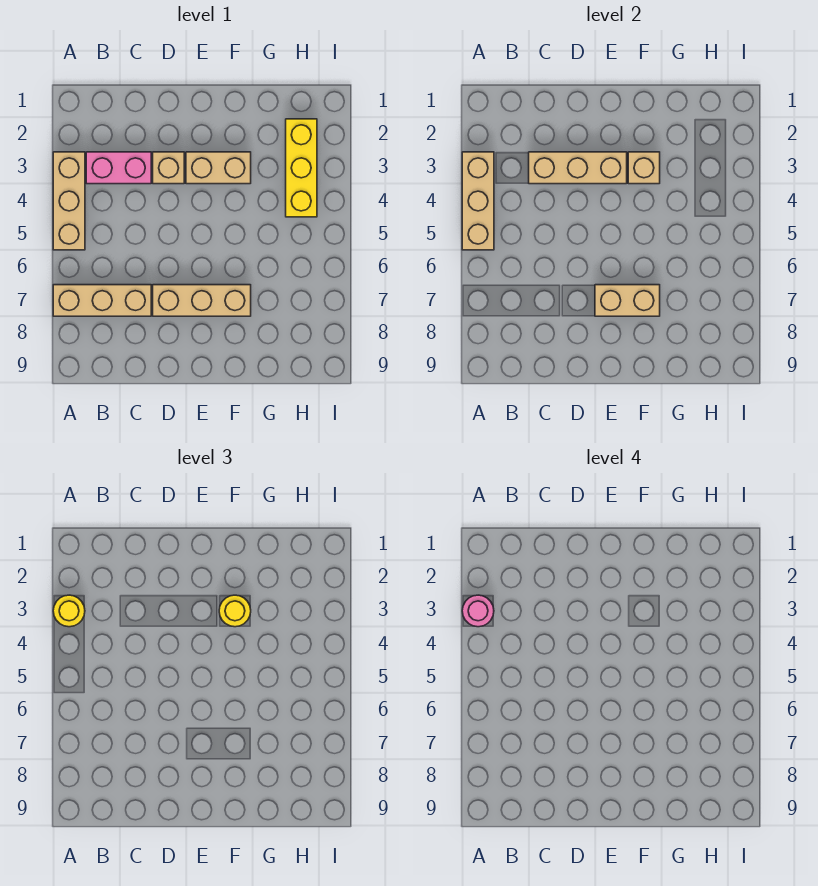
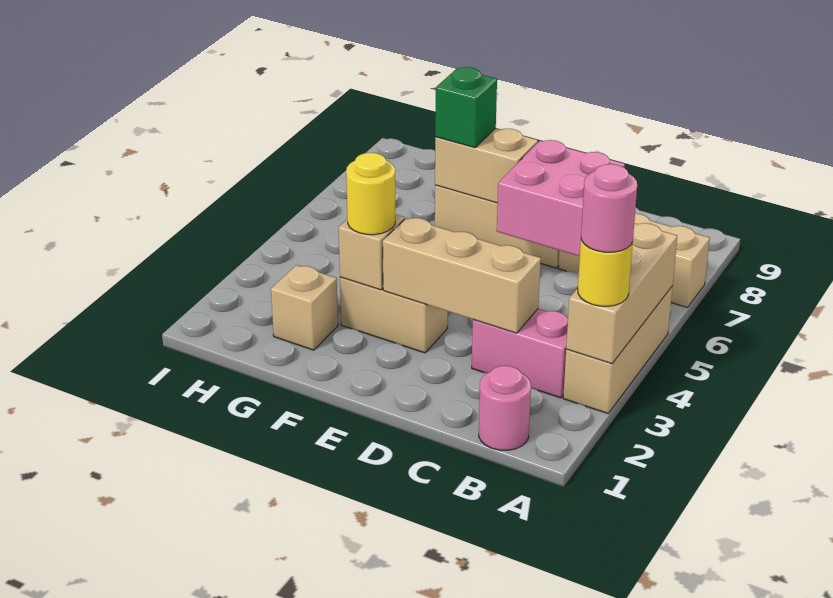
none -> pink 1x1 round brick [479,366,531,450]
none -> pink 2x2 brick [497,140,625,256]
tan 1x1 brick [153,152,184,184] -> tan 1x1 brick moved to [271,265,338,350]
none -> green 1x1 brick [435,67,497,148]
yellow 1x3 brick [286,119,317,217] -> none

